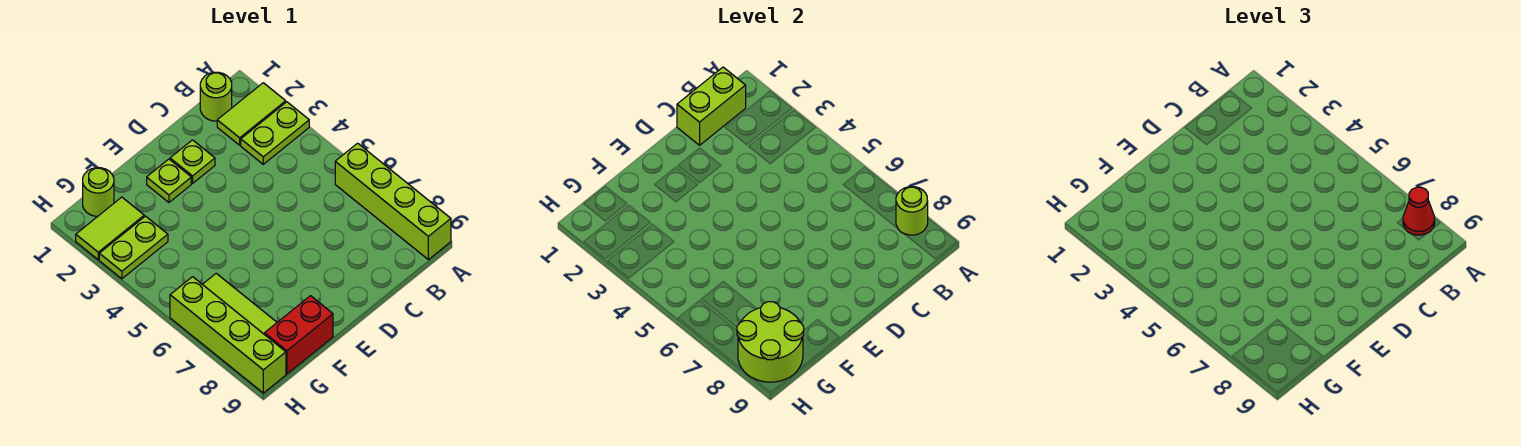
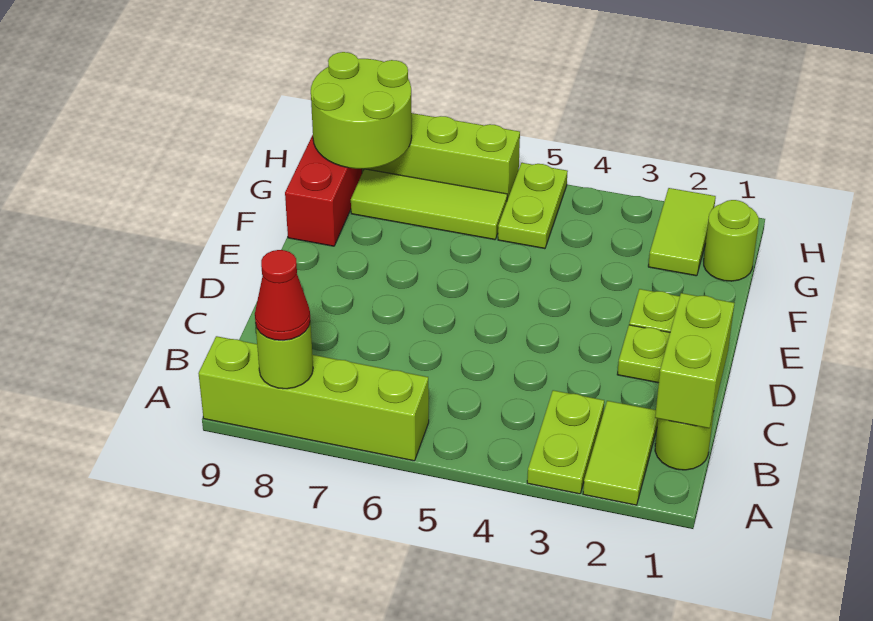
lime 1x2 plate [99,216,168,279] -> lime 1x2 plate moved to [498,163,568,249]

